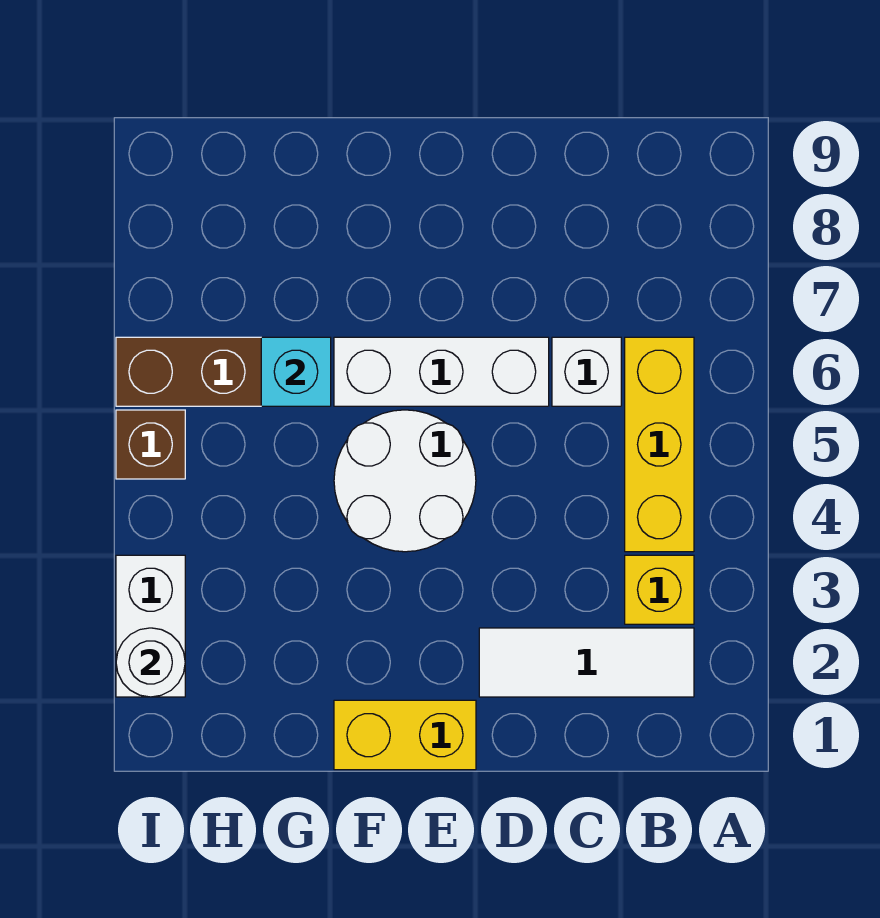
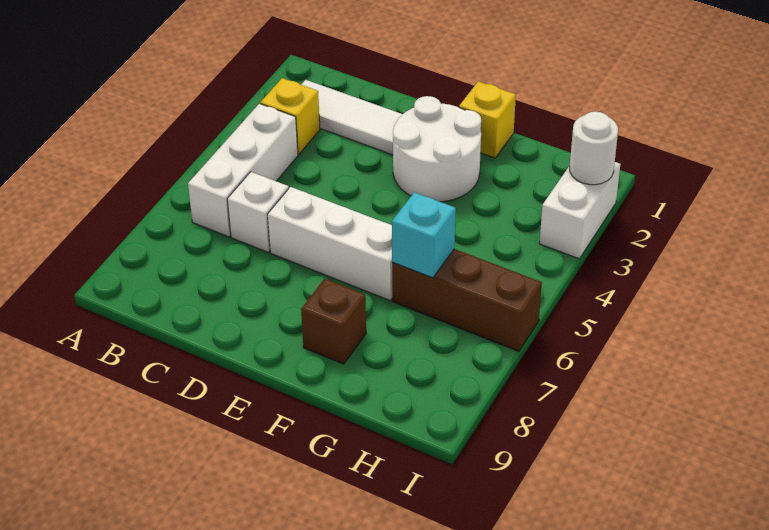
yellow 1x3 brick [625,337,694,552] -> white 1x3 brick [188,104,298,237]
yellow 1x2 brick [334,700,476,770] -> yellow 1x1 brick [459,81,516,158]
white 2x2 round brick [334,410,476,552] -> white 2x2 round brick moved to [393,96,481,202]
brown 1x1 brick [116,410,185,479] -> brown 1x1 brick moved to [301,279,366,364]

